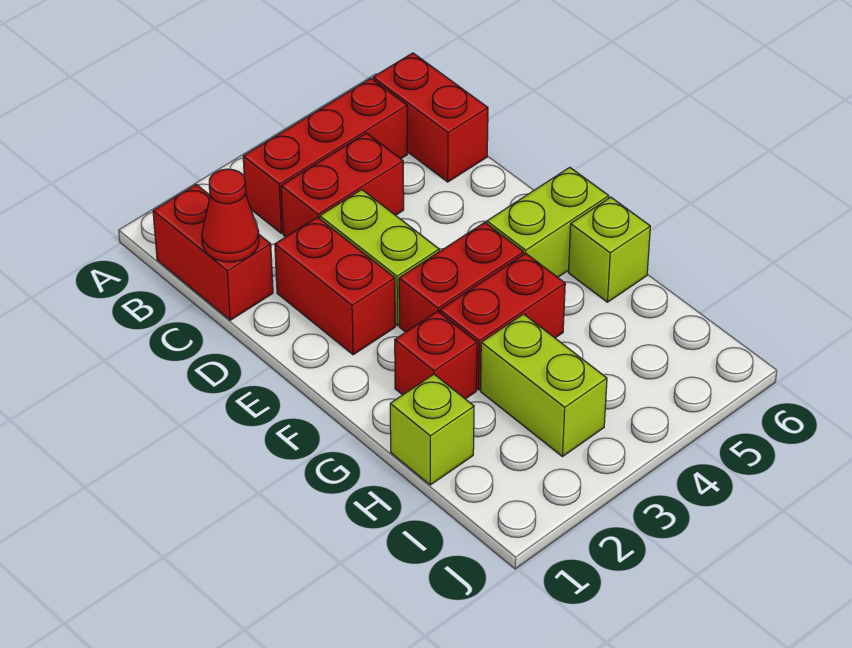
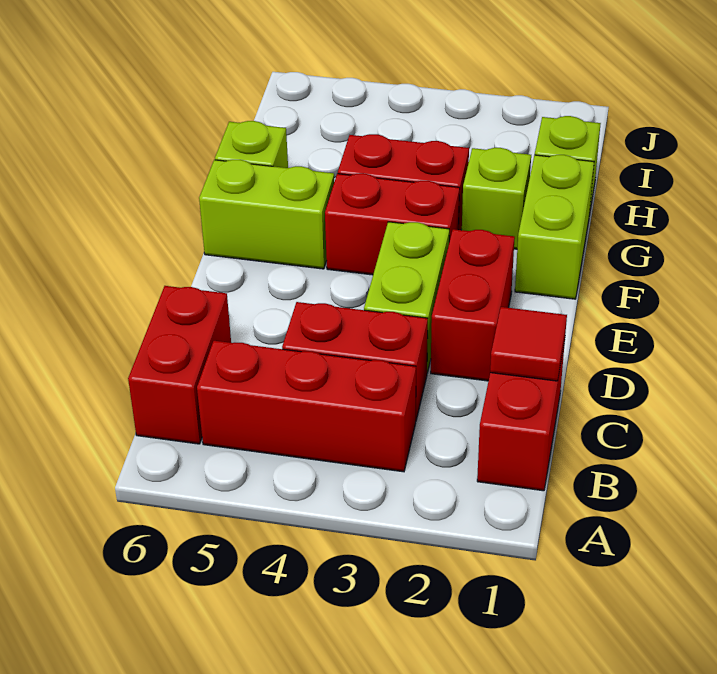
red 1x1 cone [202,169,259,262] -> red 1x1 tile [490,307,567,381]
red 1x1 brick [395,311,477,399] -> lime 1x1 brick [462,148,531,249]
lime 1x2 brick [480,314,607,457] -> lime 1x2 brick moved to [515,155,594,299]

